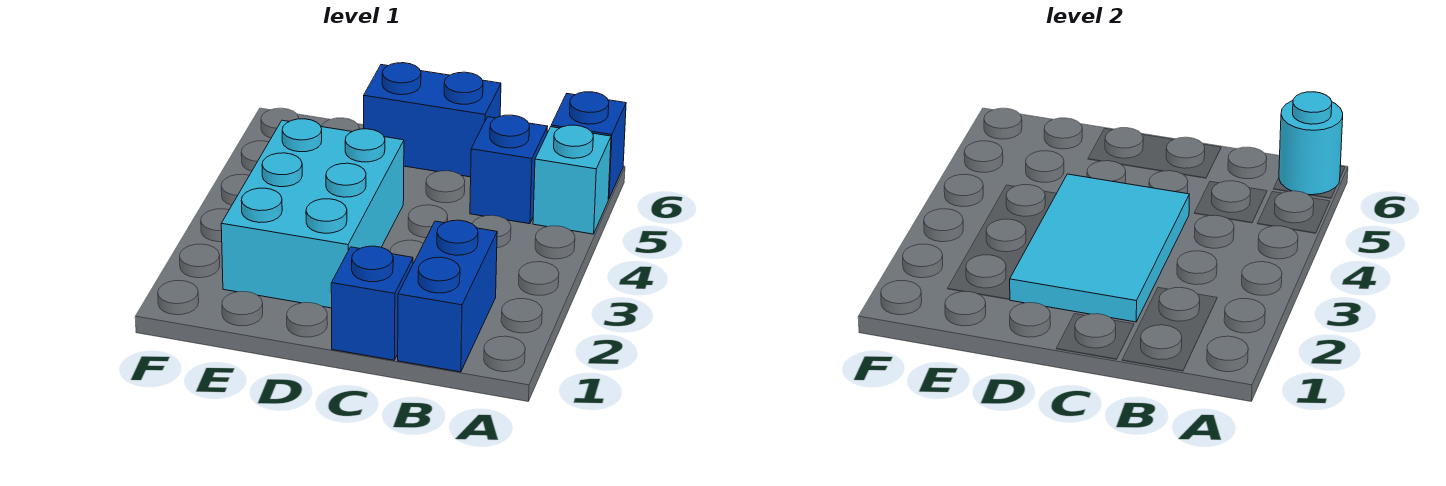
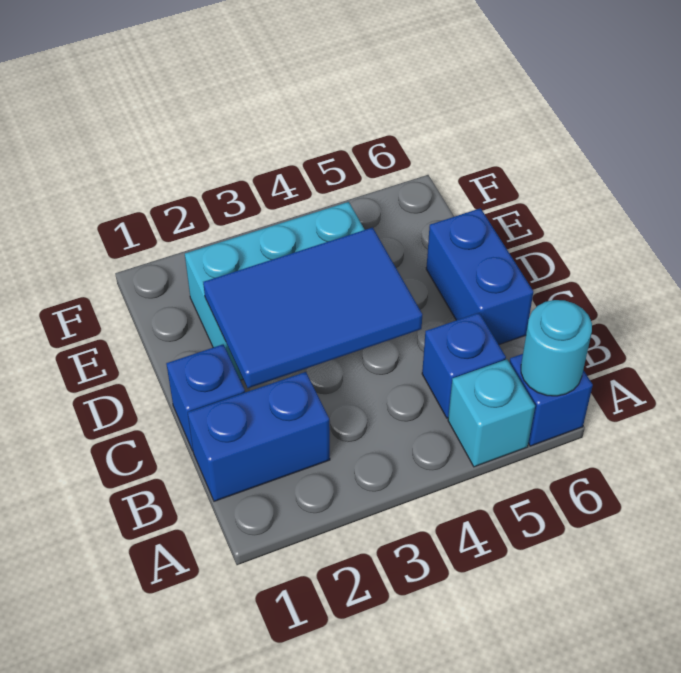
cyan 2x3 tile [1010,174,1189,322] -> blue 2x3 tile [203,227,422,388]

